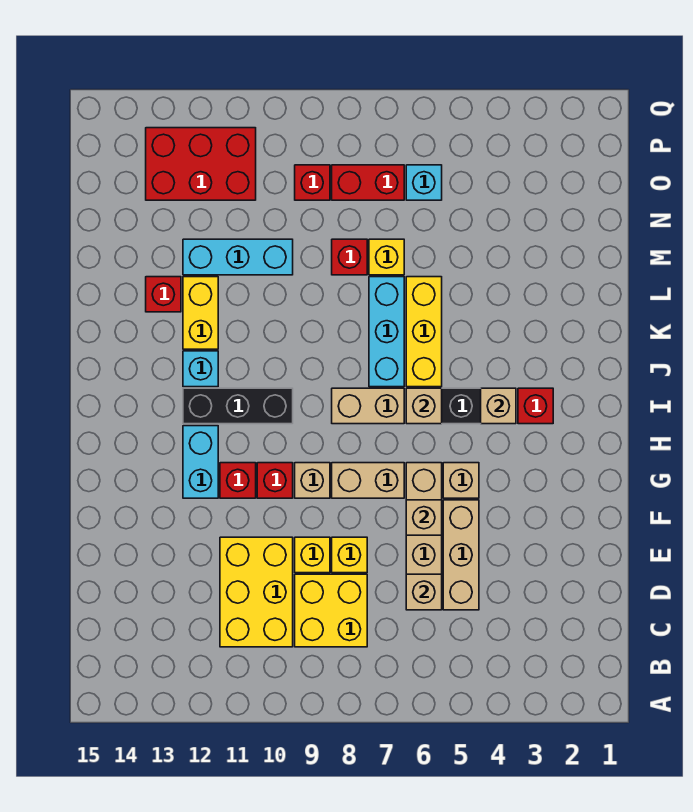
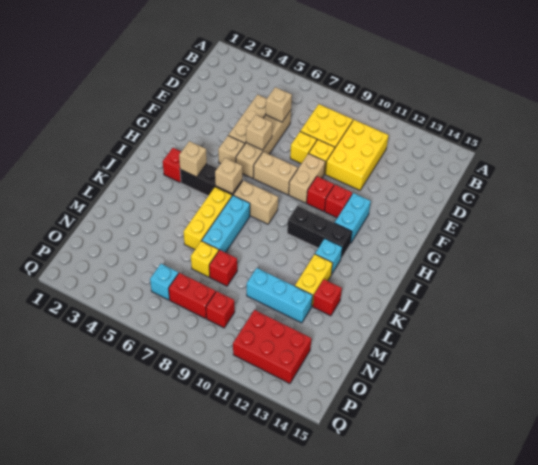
tan 1x1 brick [295,463,330,498] -> tan 1x2 brick [289,154,325,203]

